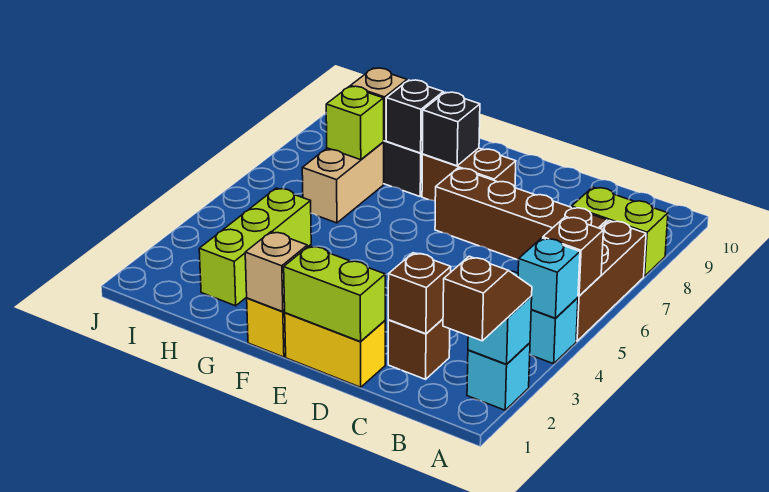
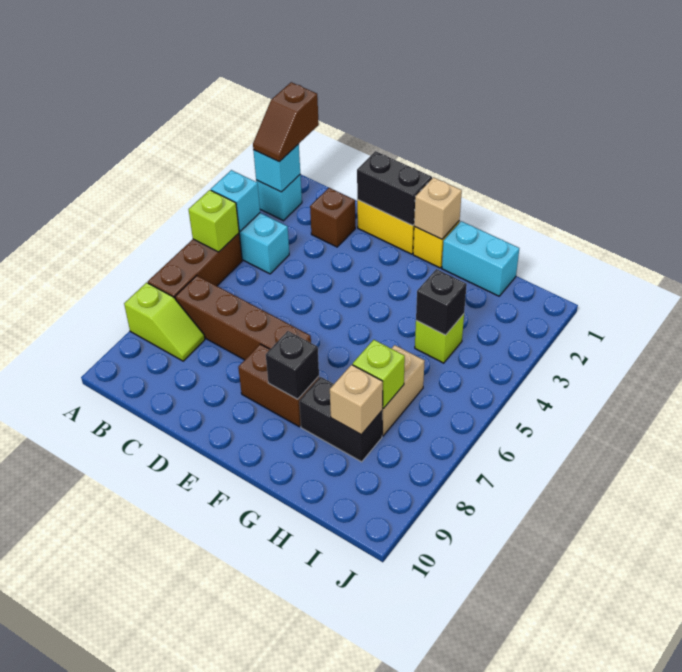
brown 1x1 brick [543,217,603,296] -> lime 1x1 brick [189,190,239,252]
lime 1x2 brick [572,187,668,276] -> lime 1x2 slope [124,283,205,361]
brown 1x1 brick [388,253,451,334] -> none
lime 1x2 brick [284,246,385,342] -> black 1x2 brick [357,151,432,226]
none -> cyan 1x2 brick [442,221,519,296]
black 1x1 brick [386,80,443,153] -> black 1x1 brick moved to [416,269,467,335]
lime 1x3 brick [199,188,311,306] -> lime 1x1 brick [415,314,464,363]

